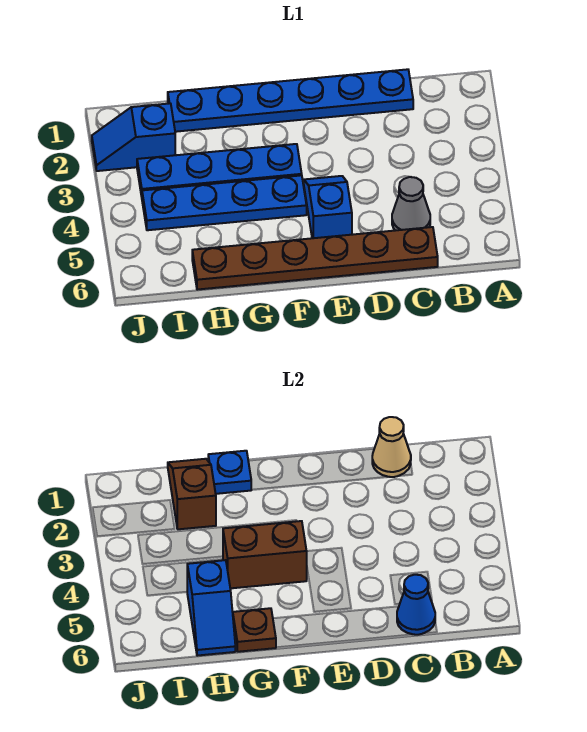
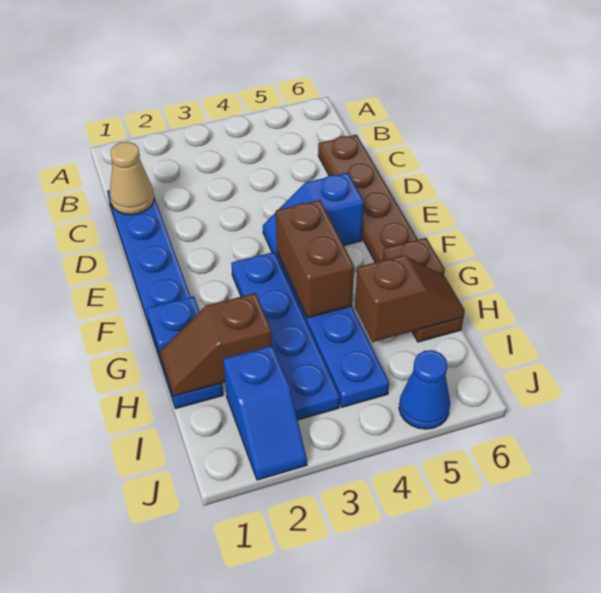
grey 1x1 cone [392,177,430,231] -> none
blue 1x1 cone [397,575,435,635] -> blue 1x1 cone moved to [399,350,450,429]
blue 1x2 slope [187,560,235,656] -> brown 1x2 slope [355,255,465,342]

